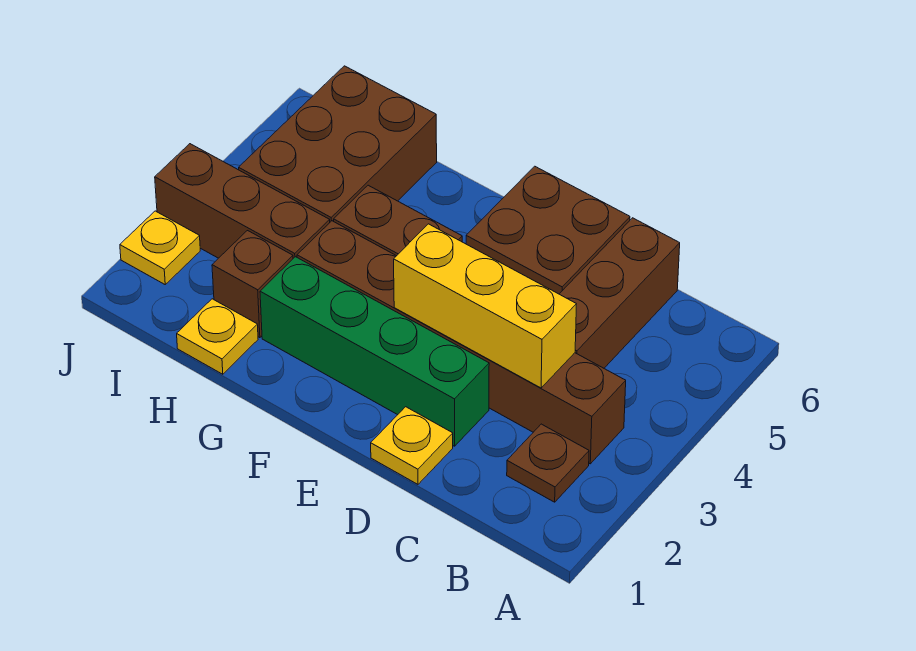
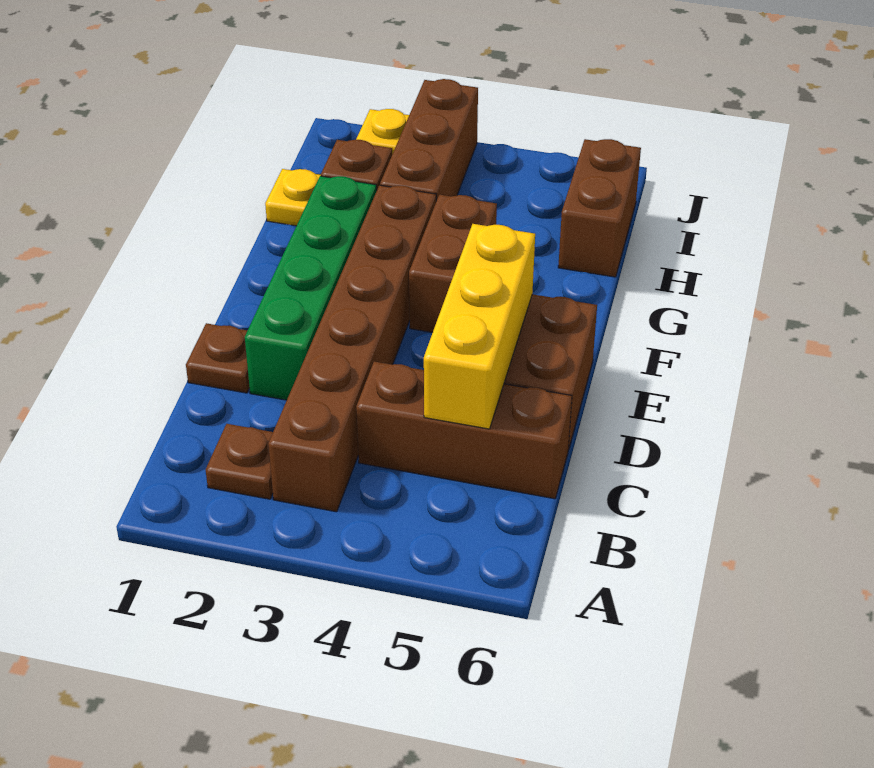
yellow 1x3 brick [394,224,576,388] -> yellow 1x3 brick moved to [424,224,535,429]
yellow 1x1 plate [371,407,453,484] -> brown 1x1 plate [186,323,250,393]
brown 2x3 brick [239,66,437,222] -> brown 1x2 brick [558,139,641,277]

